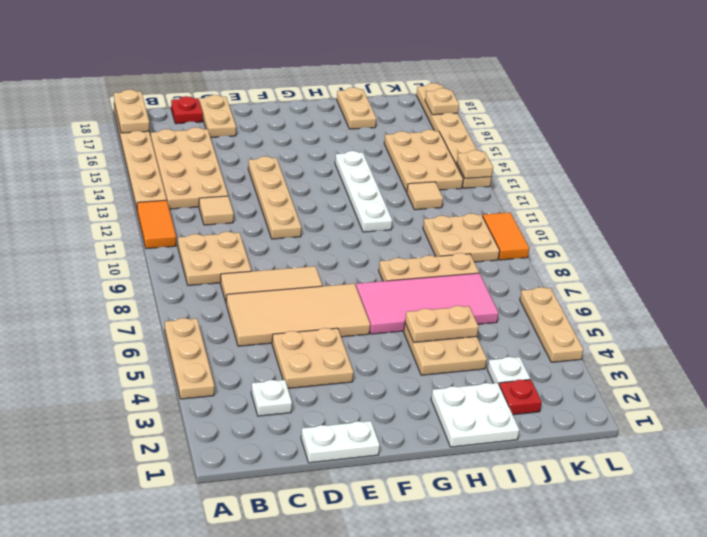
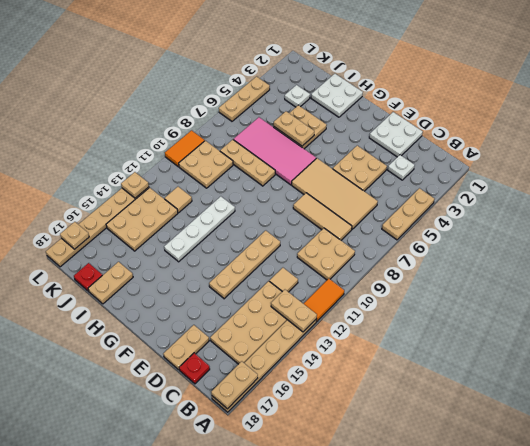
none -> tan 1x2 plate [271,290,317,332]
white 1x2 plate [301,421,380,463] -> white 2x2 plate [369,112,423,157]
red 1x1 plate [499,380,542,415] -> red 1x1 plate moved to [74,263,102,291]

